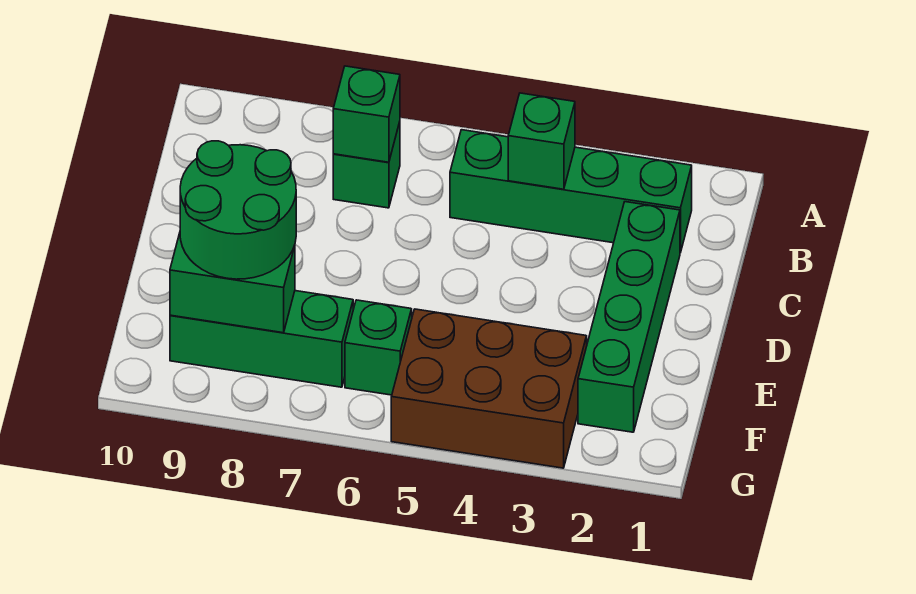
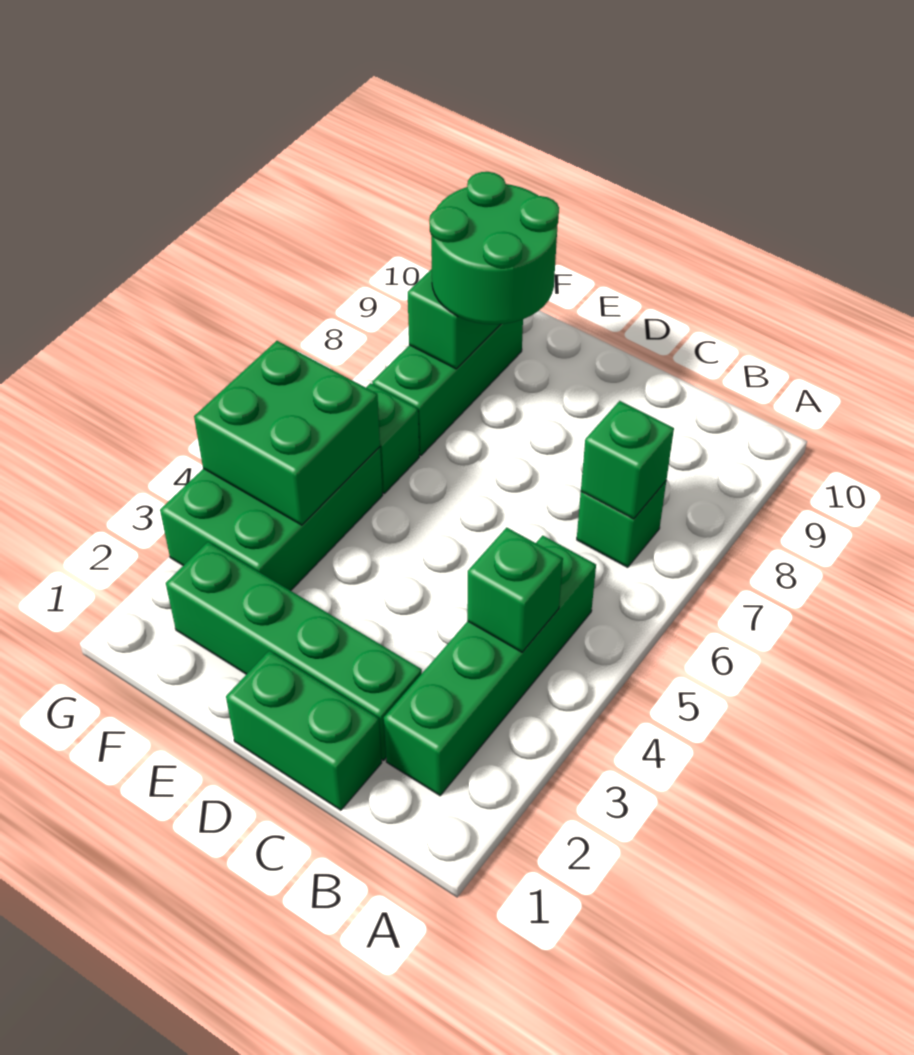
none -> green 1x2 brick [226,651,382,810]
brown 2x3 brick [391,309,587,468] -> green 2x3 brick [160,447,383,591]
none -> green 2x2 brick [194,341,380,525]

